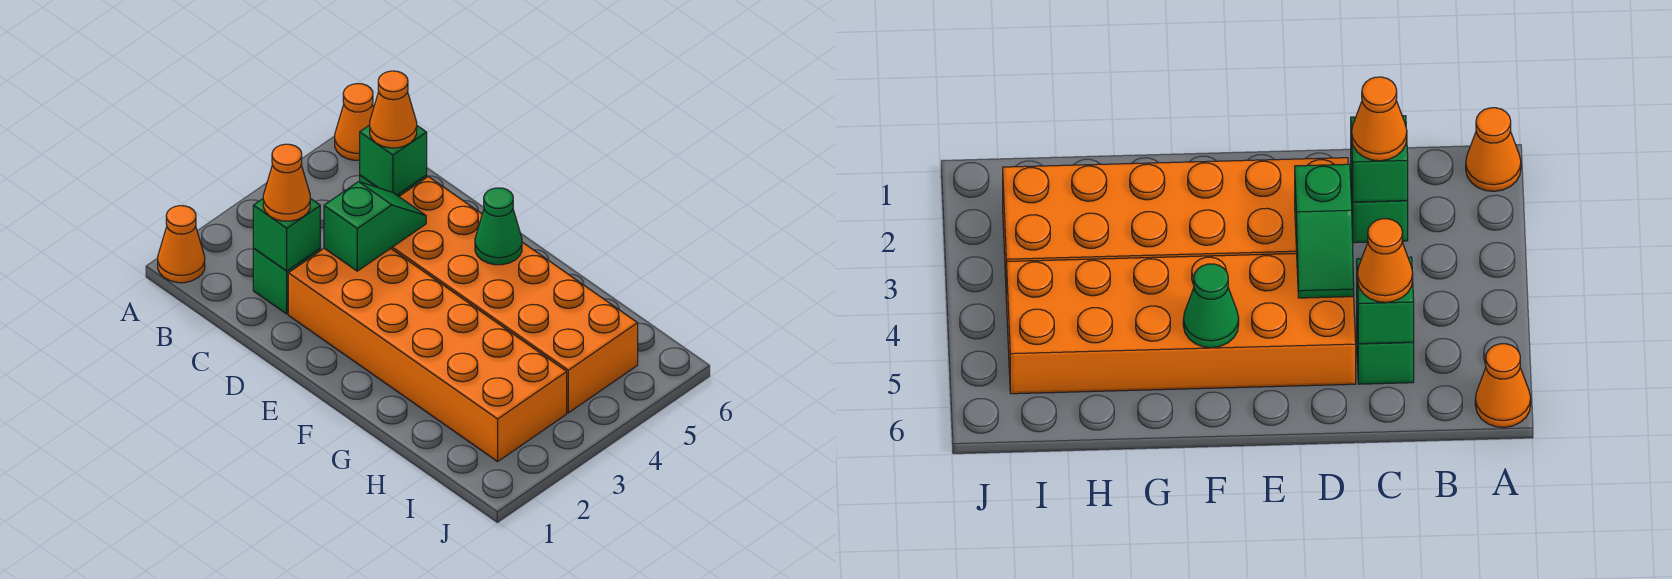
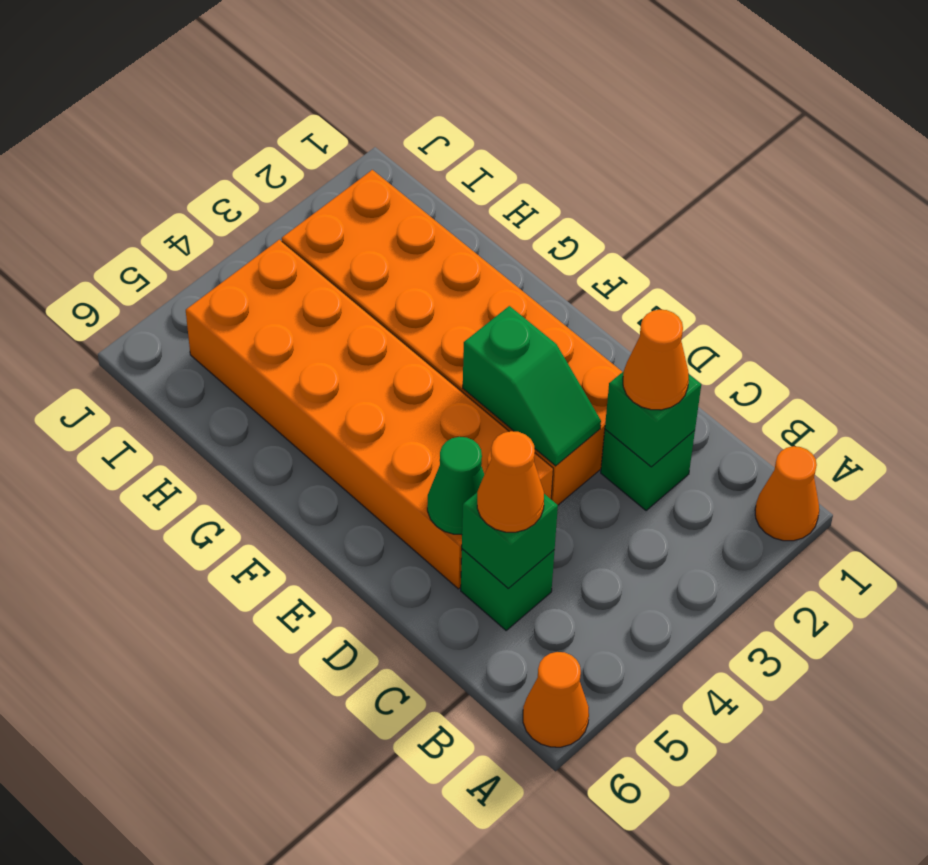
green 1x2 slope [324,182,426,271] -> green 1x2 slope turned to [463,306,601,466]
green 1x1 cone [475,188,522,265] -> green 1x1 cone moved to [427,437,484,535]

